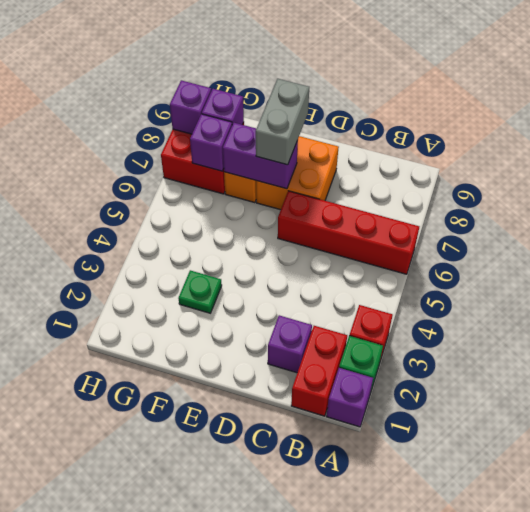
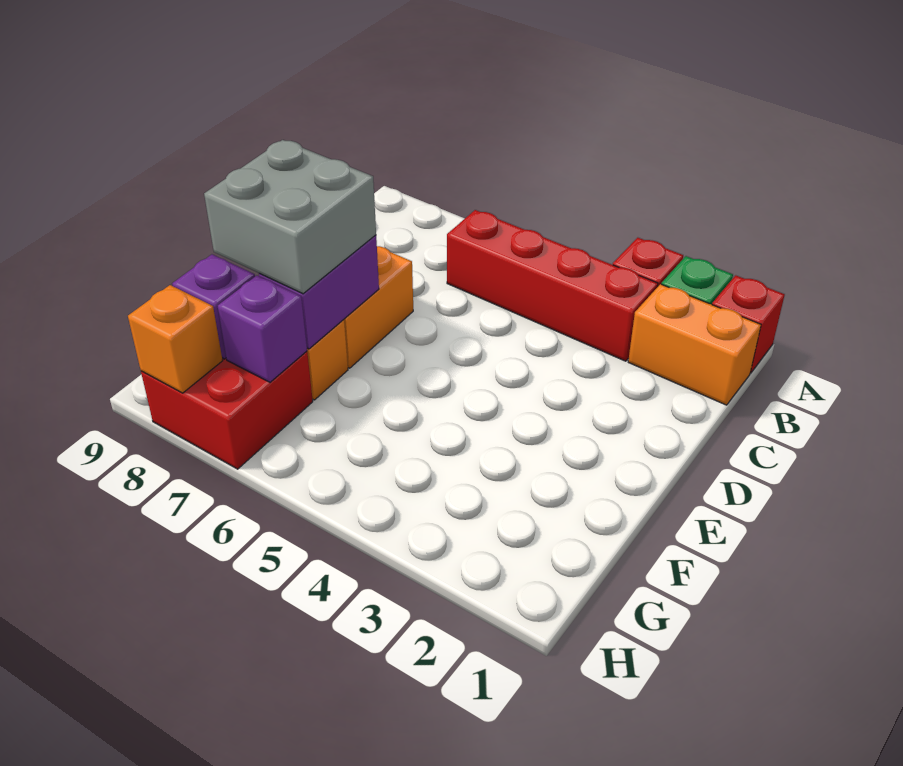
purple 1x1 brick [327,368,373,427] -> red 1x1 brick [712,275,785,373]
red 1x4 brick [278,191,419,274] -> red 1x4 brick turned to [447,210,658,361]
red 1x2 brick [291,326,347,416] -> orange 1x2 brick [628,284,761,405]
purple 1x1 brick [268,315,312,373] -> none
grey 1x2 brick [256,79,309,165] -> grey 2x2 brick [204,140,376,294]
green 1x1 plate [178,270,222,313] -> none
purple 1x1 brick [170,80,211,134] -> orange 1x1 brick [128,285,223,393]

